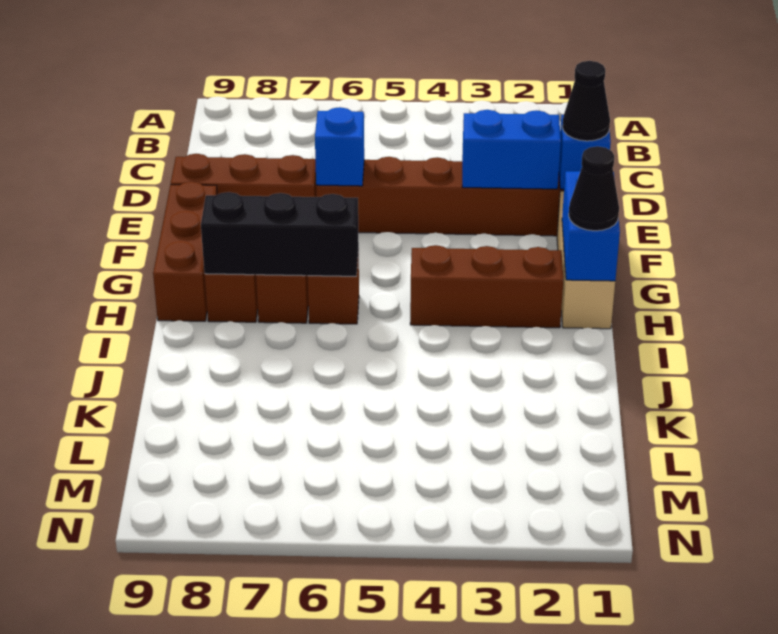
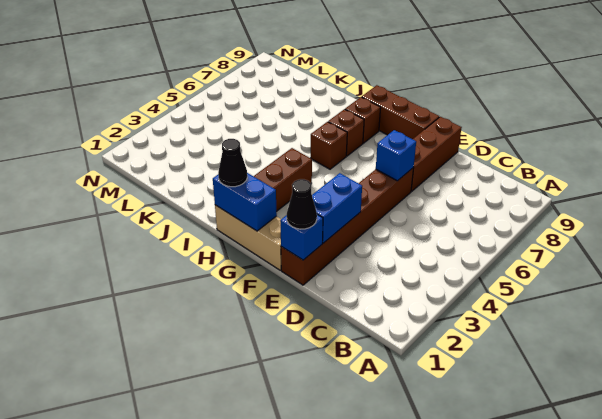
black 1x3 brick [201,192,359,276] -> none

